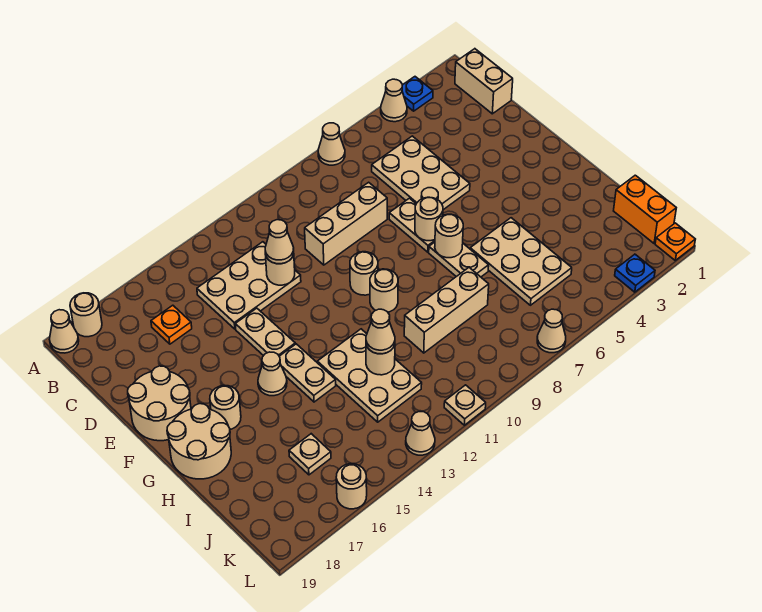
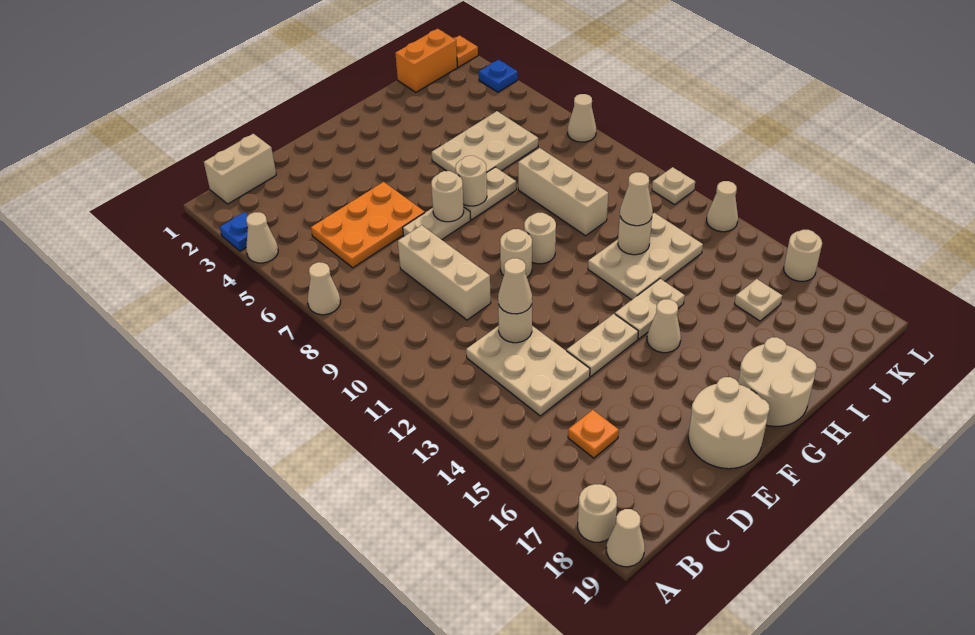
tan 2x3 plate [372,136,470,210] -> orange 2x3 plate [311,182,425,268]
tan 1x1 round brick [210,385,241,429] -> none

